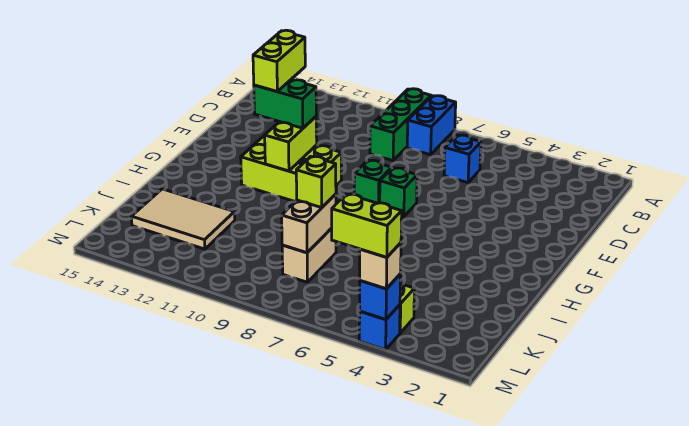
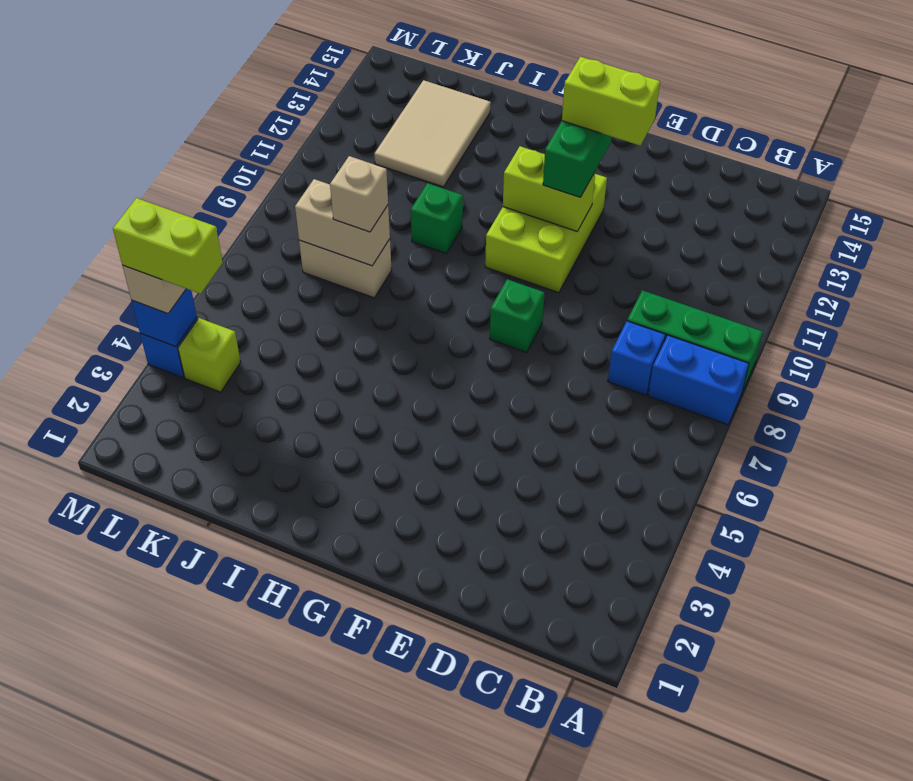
blue 1x1 brick [444,135,481,183] -> blue 1x1 brick moved to [608,321,665,395]
green 1x1 brick [380,168,417,217] -> green 1x1 brick moved to [411,183,463,254]
lime 1x1 brick [296,156,336,208] -> tan 1x1 brick [330,156,388,232]
lime 1x2 brick [332,194,402,257] -> lime 1x2 brick turned to [113,198,223,294]

